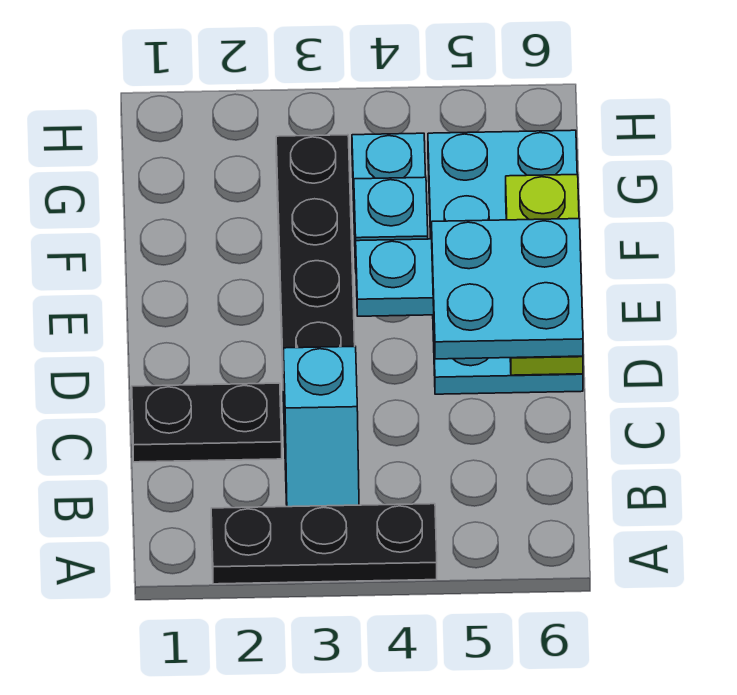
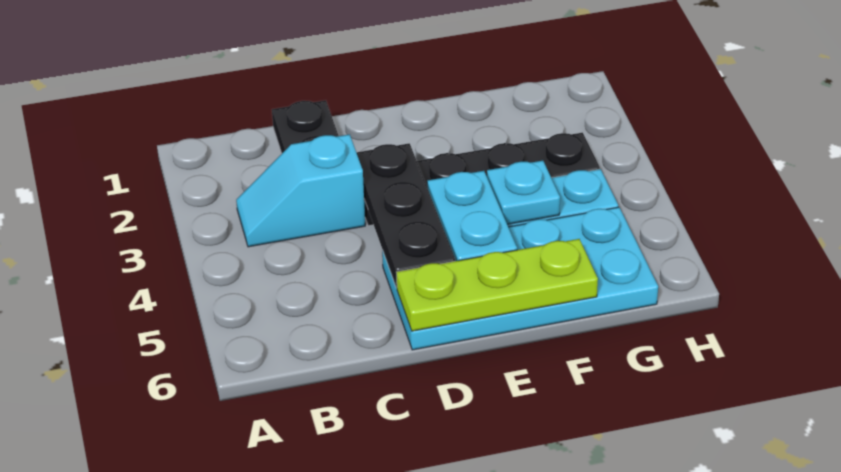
black 1x3 plate [211,504,437,584] -> black 1x3 plate moved to [357,143,455,288]
cyan 2x2 plate [432,219,583,359] -> none

